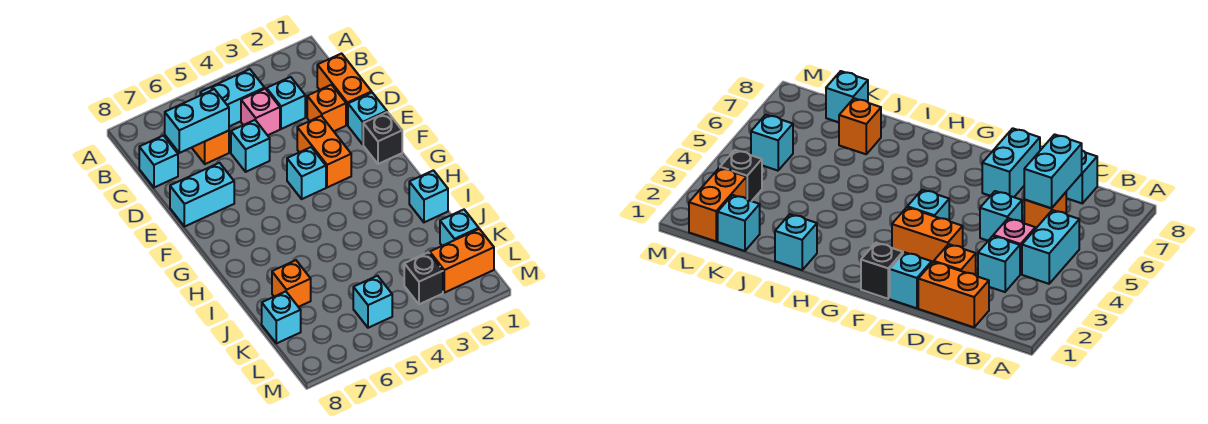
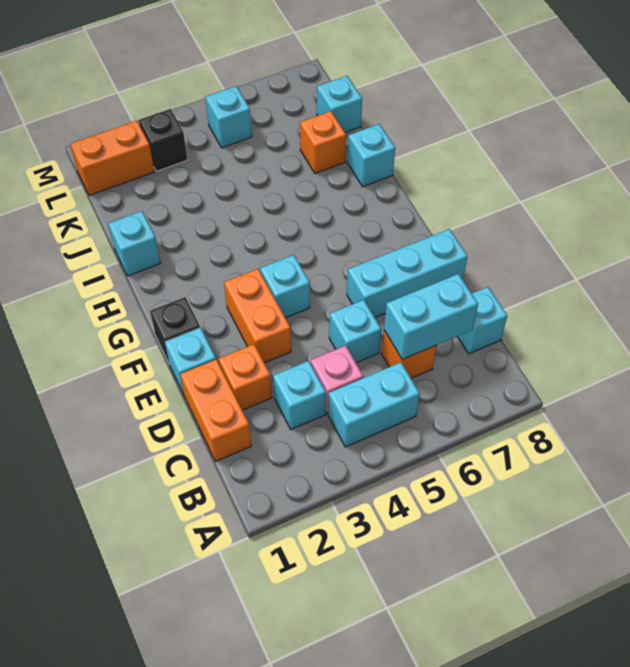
cyan 1x2 brick [170,163,234,227] -> cyan 1x3 brick [347,229,468,318]
cyan 1x1 brick [440,210,479,246] -> cyan 1x1 brick moved to [347,124,395,187]

